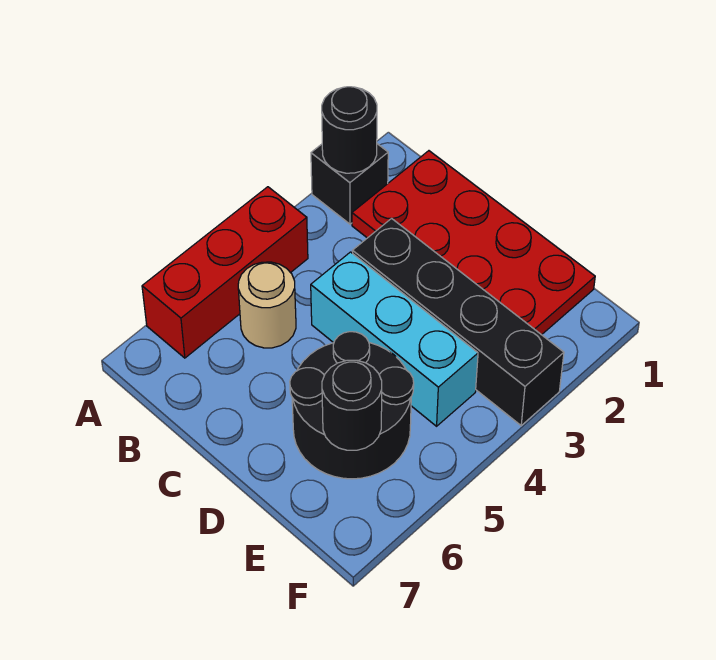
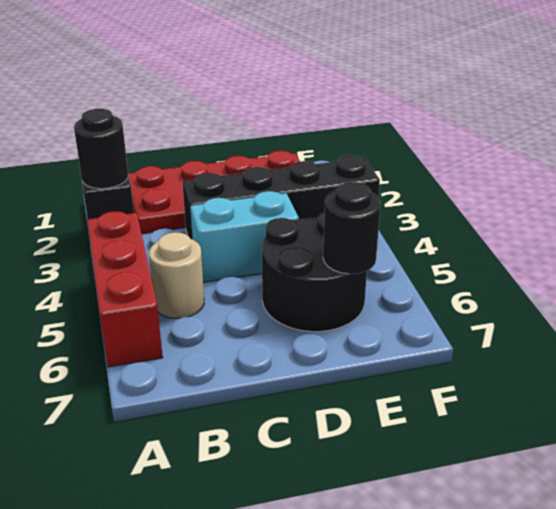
cyan 1x3 brick [311,252,478,426] -> cyan 1x2 brick [190,191,299,282]

